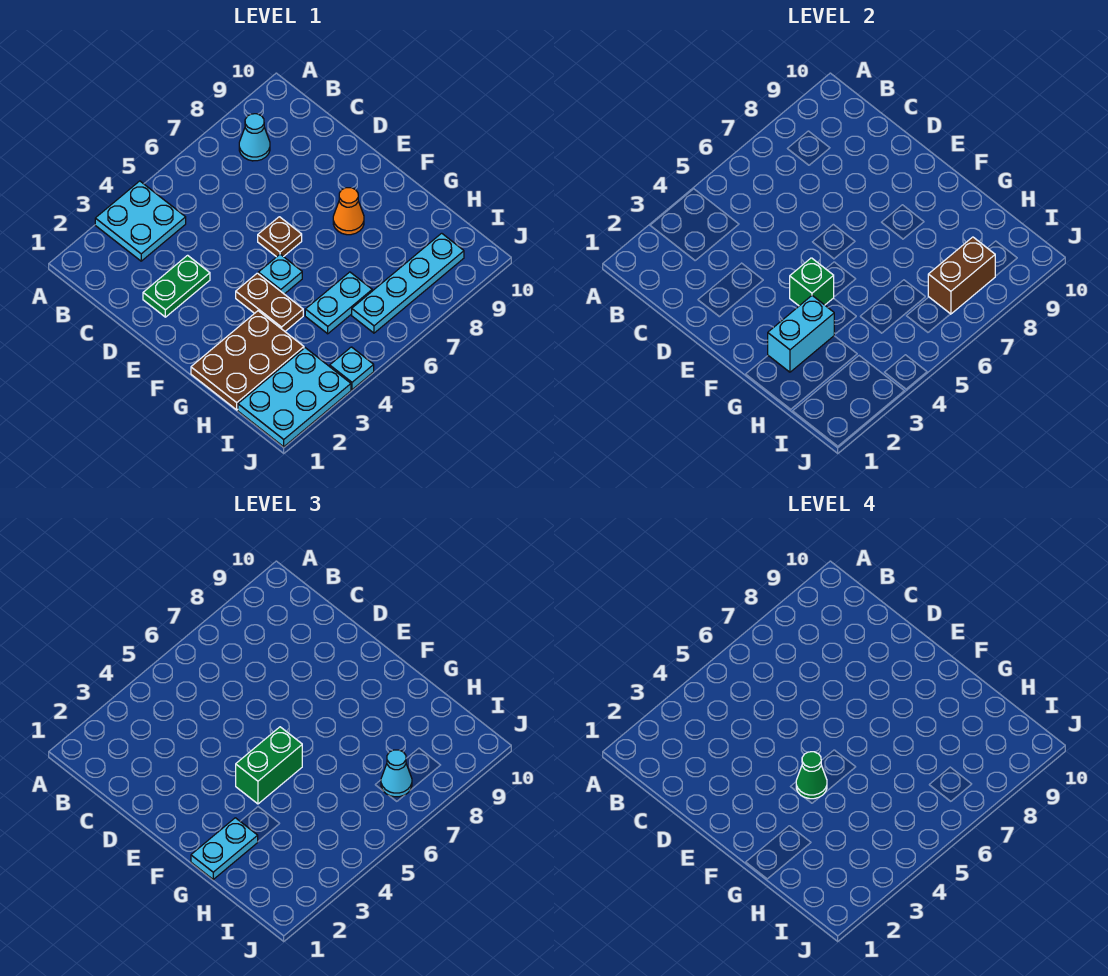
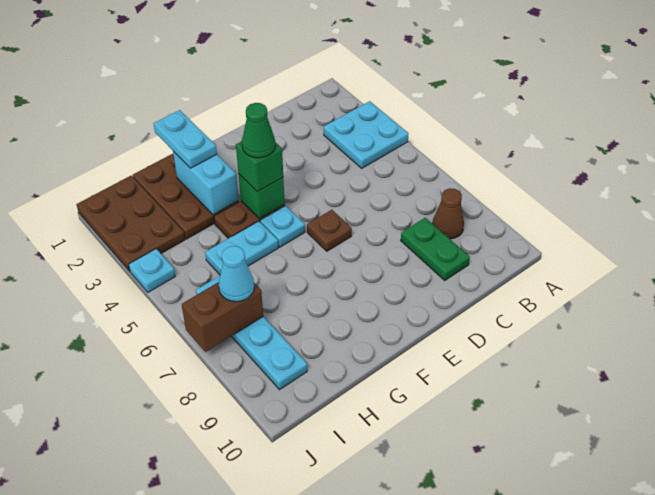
cyan 1x1 cone [239,114,270,161] -> brown 1x1 cone [432,188,464,239]
green 1x2 plate [143,255,210,317] -> green 1x2 plate moved to [401,218,470,280]
green 1x2 brick [236,727,302,804] -> green 1x1 brick [236,141,283,192]
orange 1x1 cone [333,188,364,235] -> none
cyan 1x2 plate [305,272,372,334] -> cyan 1x2 plate turned to [205,221,278,275]
cyan 2x3 plate [238,348,351,447] -> brown 2x3 plate [76,176,185,271]
brown 1x2 brick [928,237,995,314] -> brown 1x2 brick turned to [182,282,263,352]

